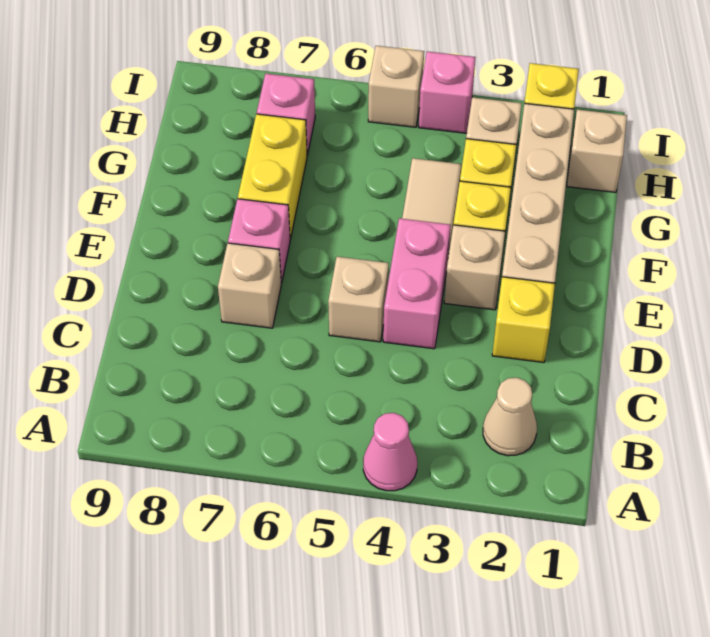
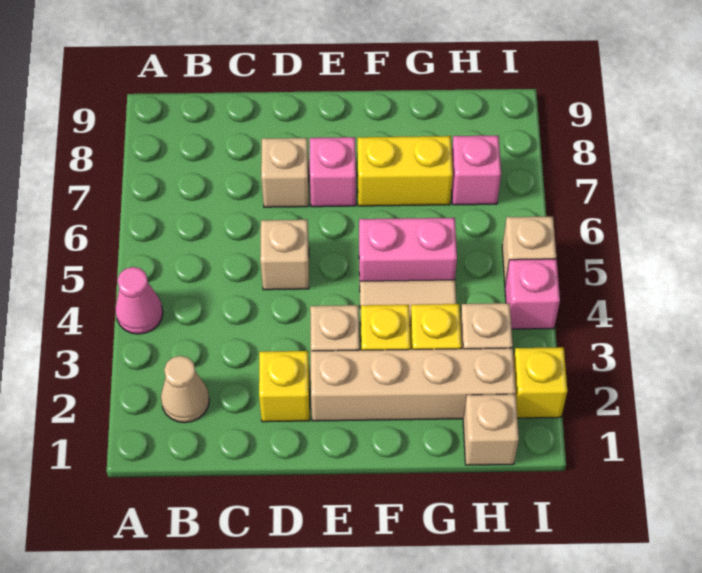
pink 1x2 brick [383,218,451,349] -> pink 1x2 brick moved to [359,218,457,281]

